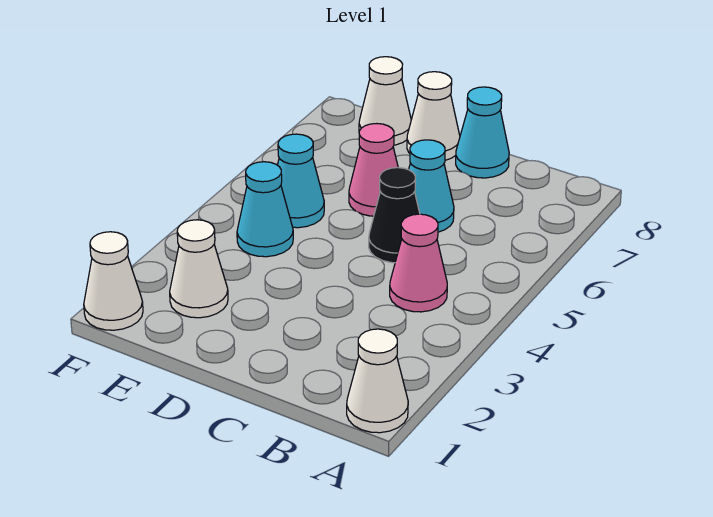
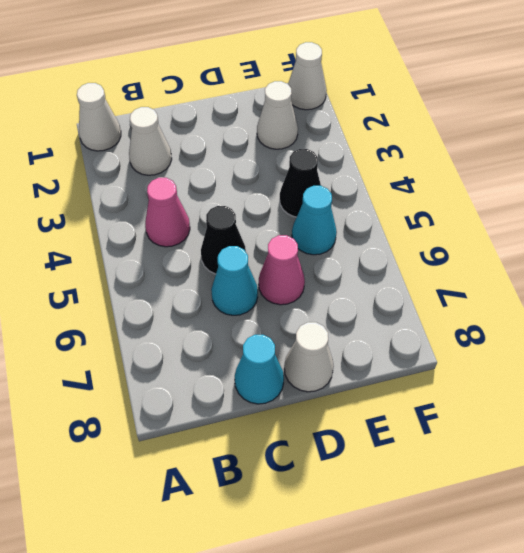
cyan 1x1 cone [237,162,293,257] -> black 1x1 cone [280,149,321,217]
white 1x1 cone [359,57,411,145] -> white 1x1 cone moved to [129,107,172,175]

